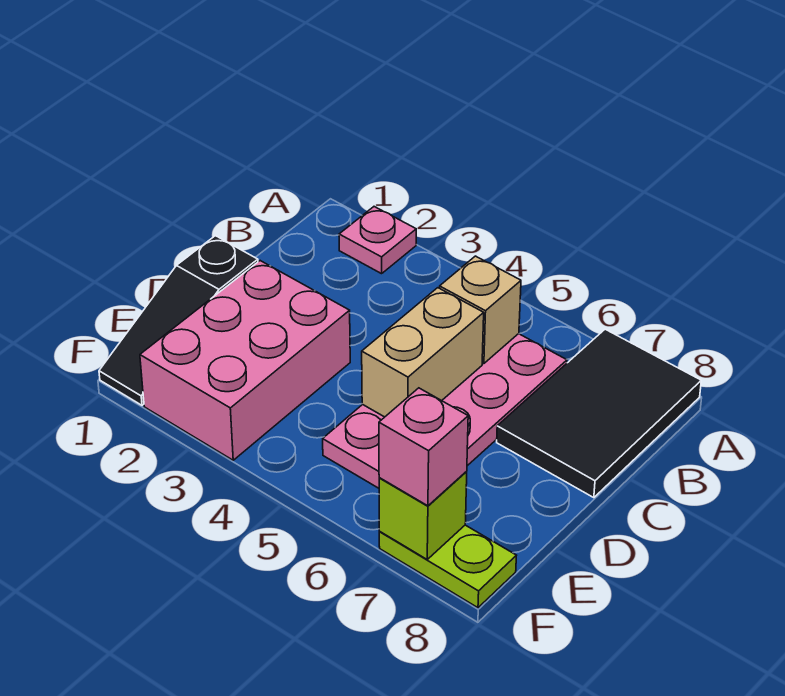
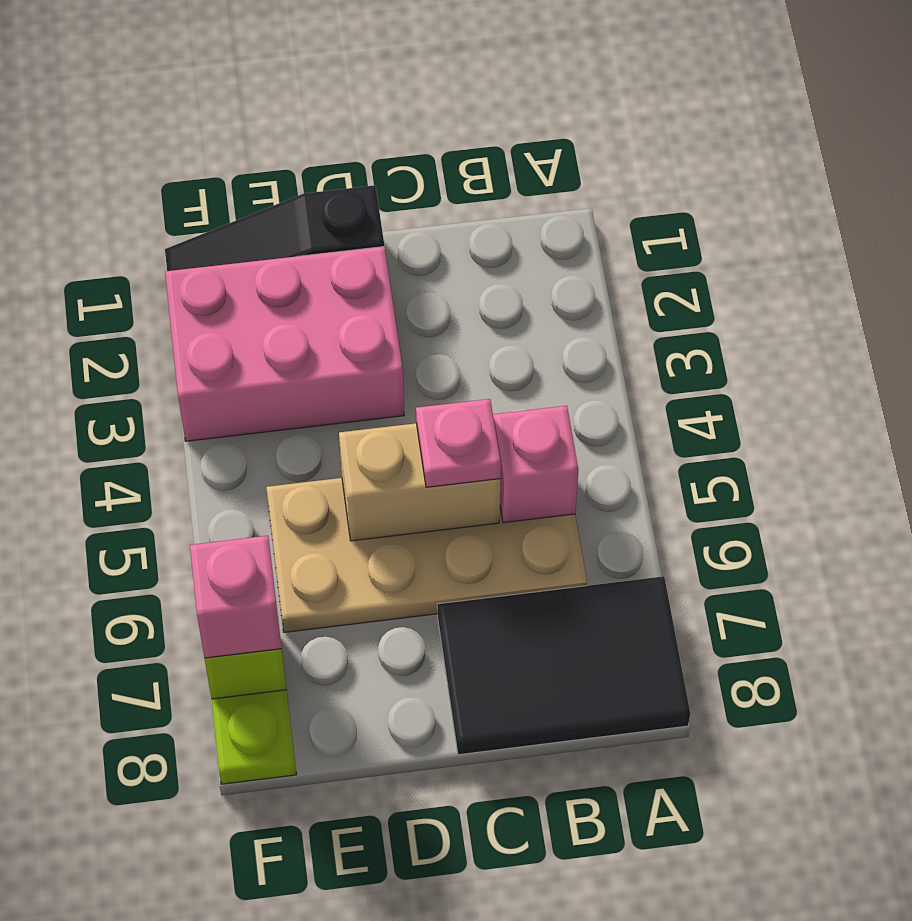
pink 1x1 plate [339,207,416,274] -> pink 1x1 plate moved to [416,399,501,487]
pink 2x4 plate [323,334,567,488] -> tan 2x4 plate [266,478,587,632]
tan 1x1 brick [440,256,521,364] -> pink 1x1 brick [494,406,578,523]

